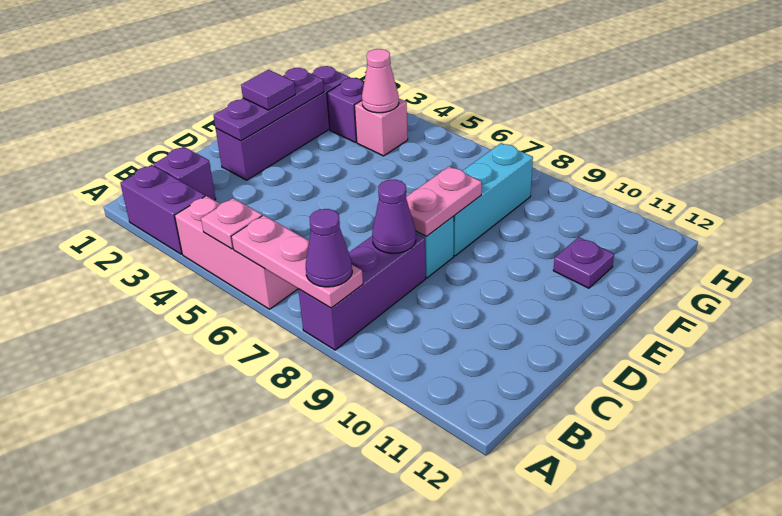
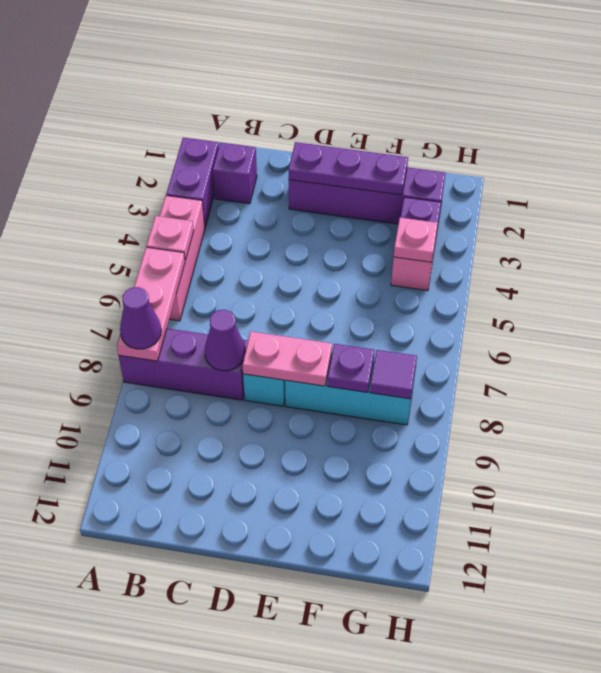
purple 1x1 tile [241,70,296,110] -> purple 1x1 tile moved to [370,350,417,399]
purple 1x1 plate [553,237,614,288] -> purple 1x1 plate moved to [327,344,374,392]
pink 1x1 cone [362,49,399,113] -> pink 1x1 plate [394,218,438,262]

